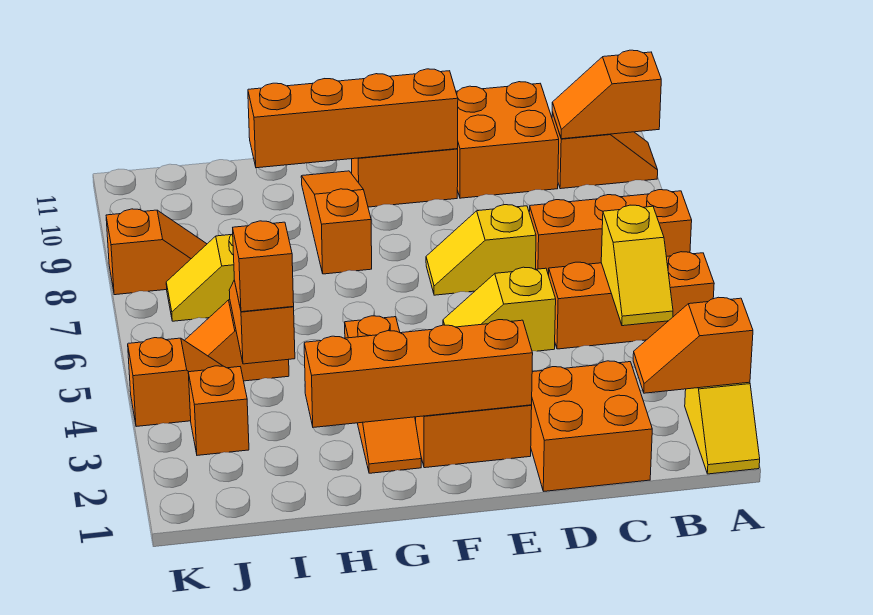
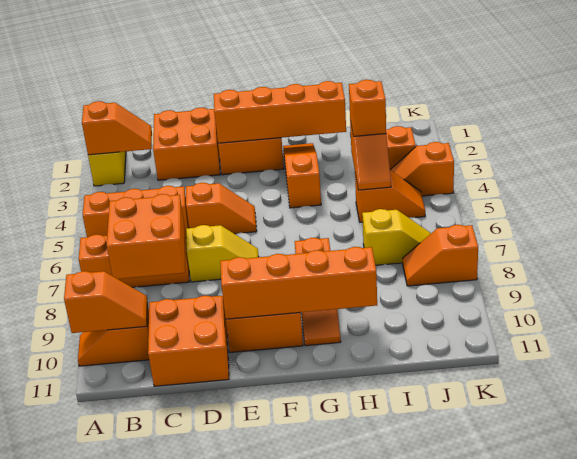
yellow 1x2 slope [601,205,673,326] -> none
none -> orange 2x2 brick [107,194,185,279]
yellow 1x2 slope [443,267,556,351] -> orange 1x2 slope [186,183,257,234]

